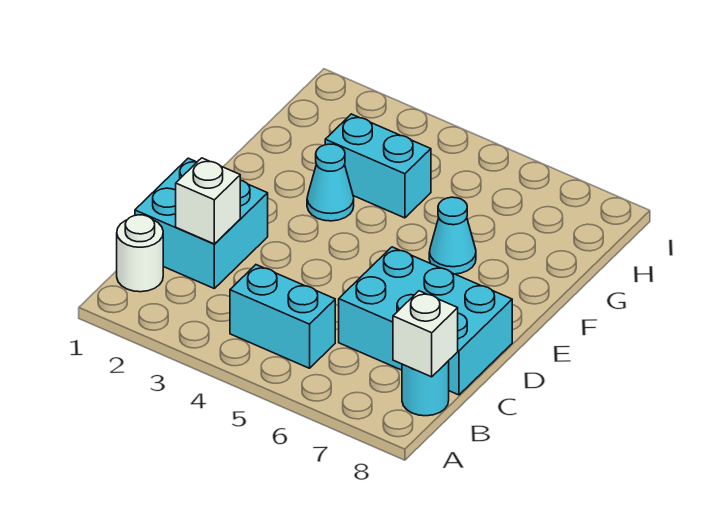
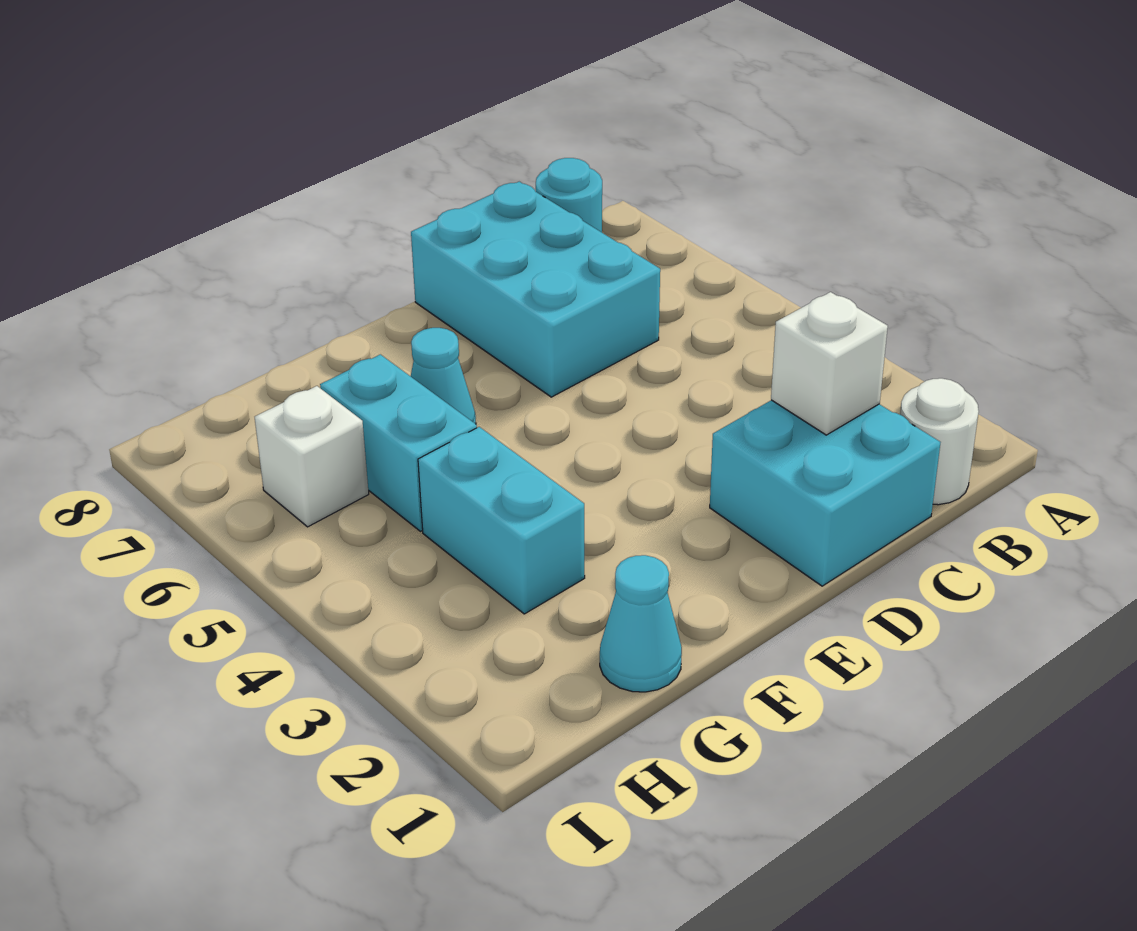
cyan 1x2 brick [230,265,335,368] -> cyan 1x2 brick moved to [320,354,477,531]
white 1x1 brick [393,291,458,377] -> white 1x1 brick moved to [255,386,369,527]
cyan 1x1 cone [307,144,354,221] -> cyan 1x1 cone moved to [600,555,682,692]

